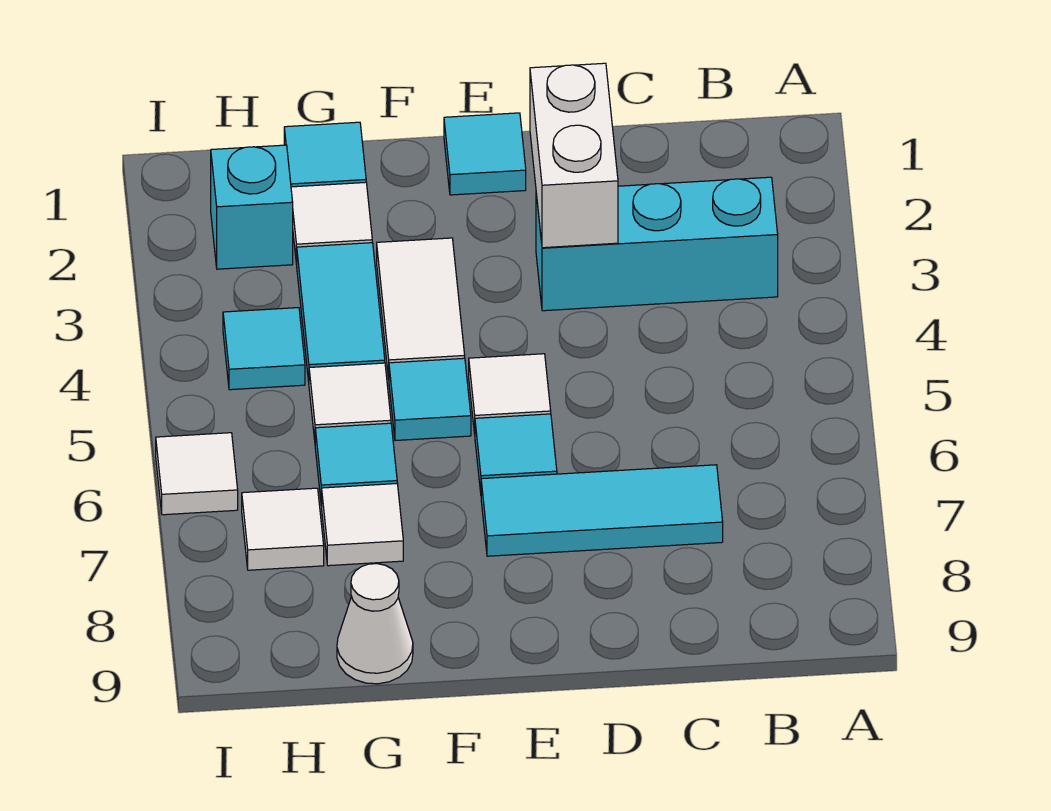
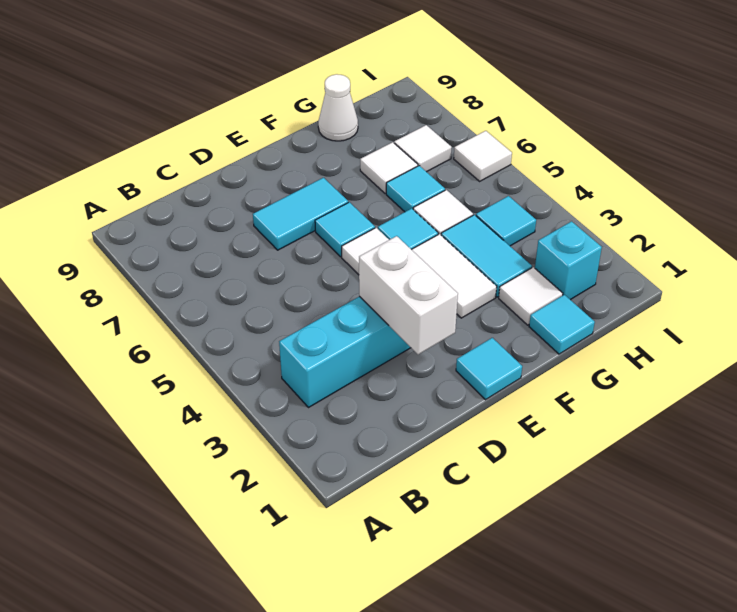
cyan 1x3 tile [481,465,723,556] -> cyan 1x2 tile [253,178,348,250]

